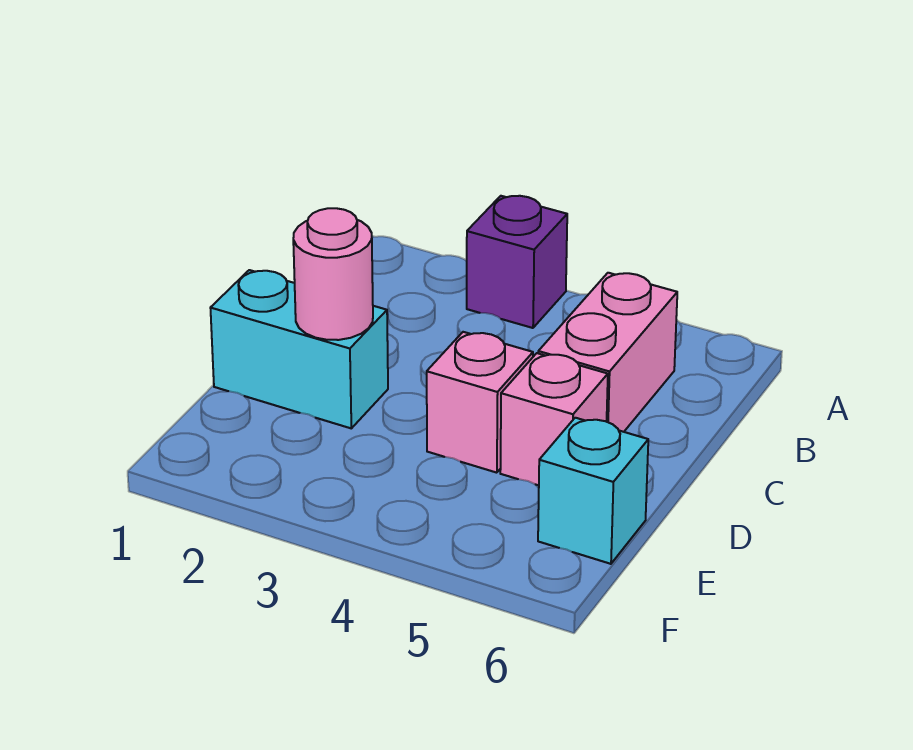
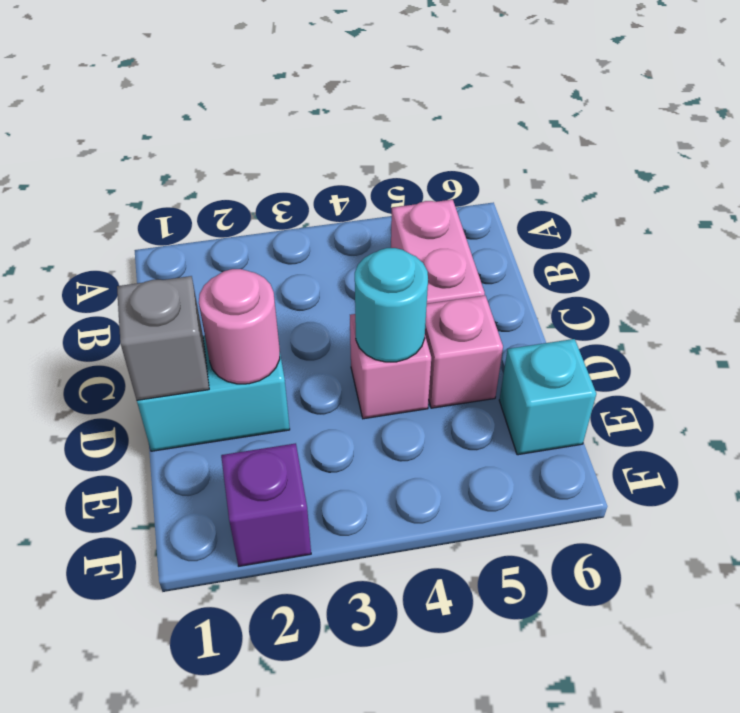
purple 1x1 brick [467,196,567,328] -> purple 1x1 brick moved to [221,443,311,566]
none -> grey 1x1 brick [117,276,209,400]
none -> cyan 1x1 round brick [355,248,428,362]

